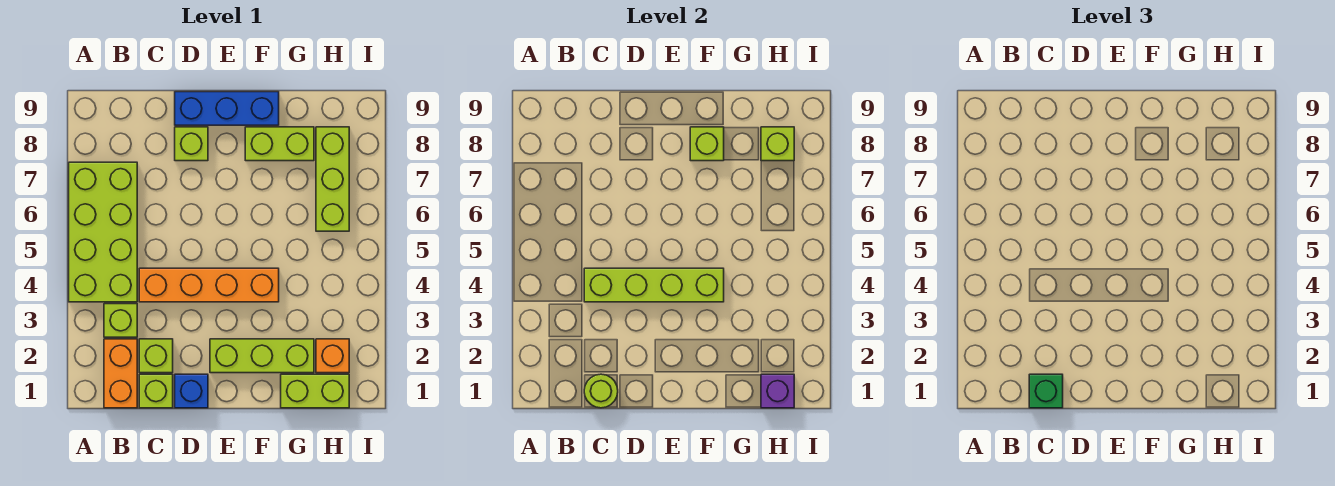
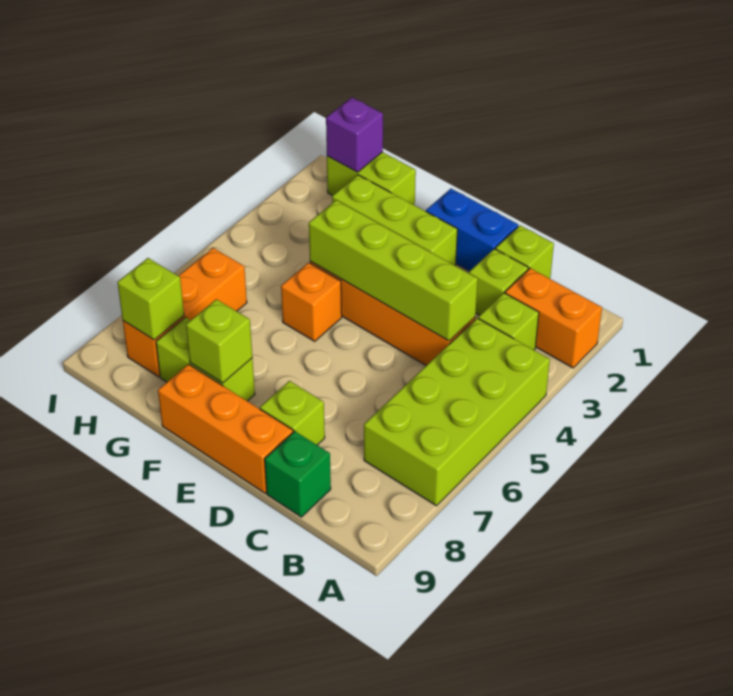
orange 1x2 brick [104,339,137,408] -> orange 1x2 brick turned to [505,268,602,368]
lime 1x1 round brick [584,374,618,408] -> none
green 1x1 brick [1029,374,1063,408] -> green 1x1 brick moved to [265,431,331,517]
blue 1x1 brick [175,374,208,408] -> blue 1x2 brick [426,189,518,271]
blue 1x3 brick [175,92,279,125] -> orange 1x3 brick [158,364,293,493]
orange 1x1 brick [316,339,349,373] -> orange 1x1 brick moved to [281,263,342,341]
lime 1x3 brick [316,127,349,231] -> orange 1x3 brick [123,248,247,377]

